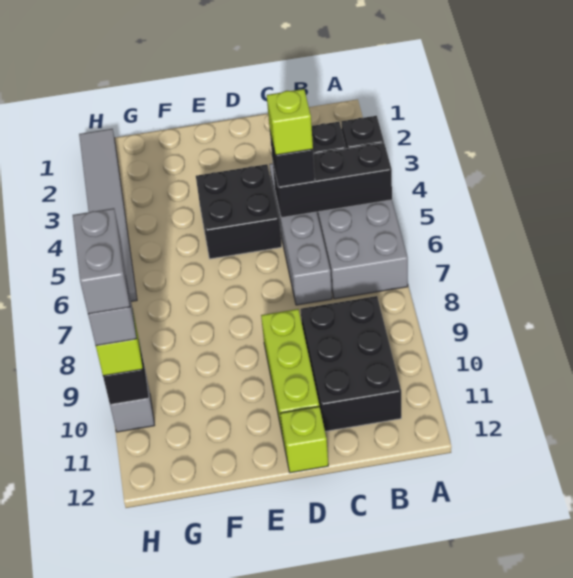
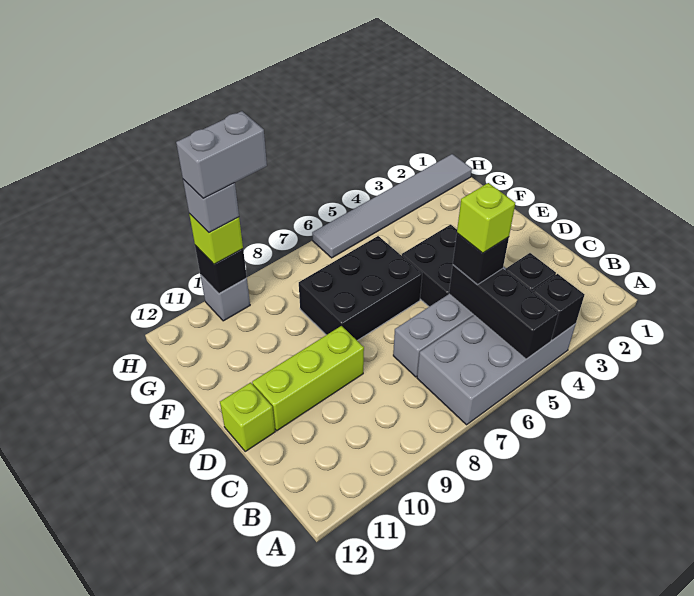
black 2x3 brick [301,296,401,431] -> black 2x3 brick moved to [299,236,422,341]

